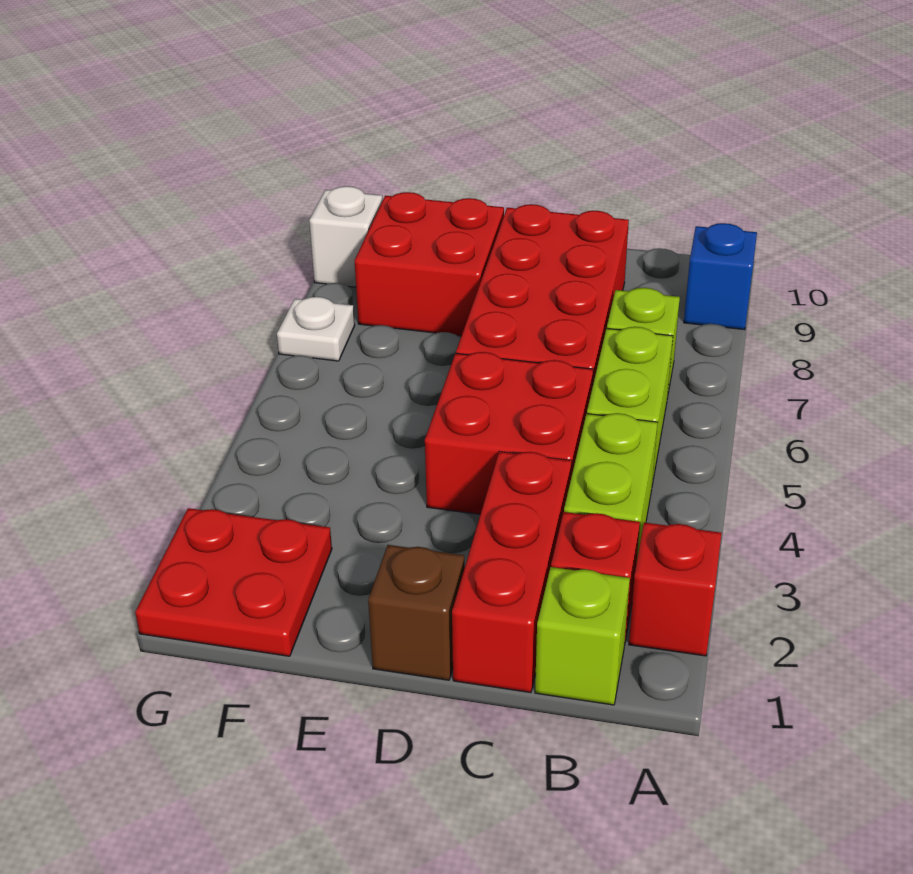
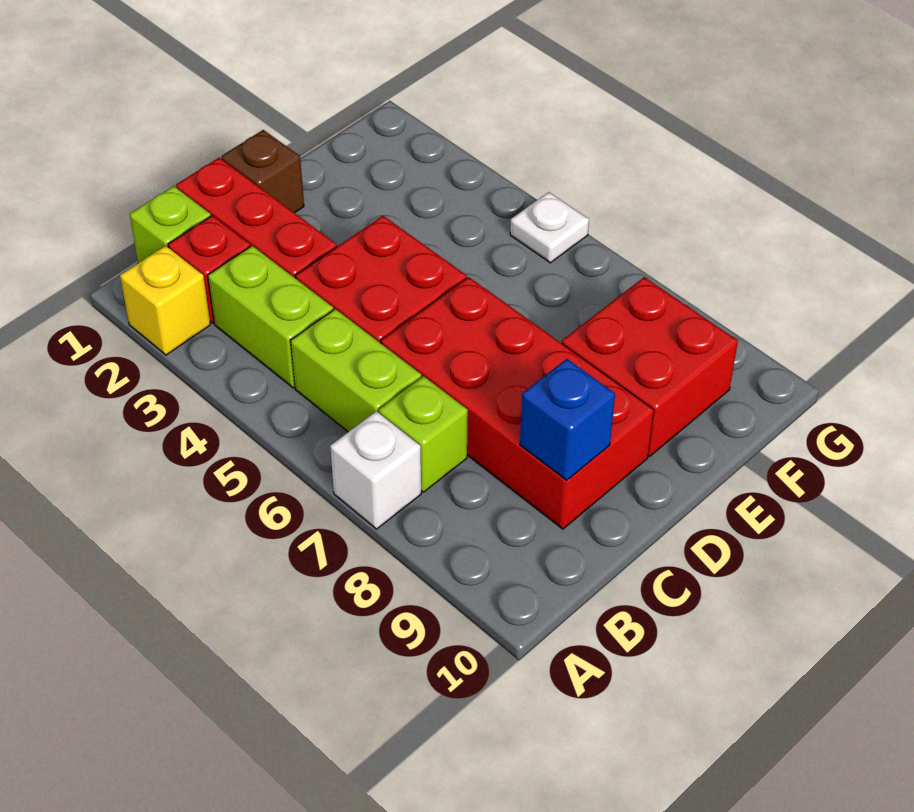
red 1x1 brick [629,522,722,656] -> yellow 1x1 brick [120,246,210,355]
blue 1x1 brick [684,223,757,330] -> blue 1x1 brick moved to [520,359,615,480]
red 2x2 plate [135,508,332,656] -> none
white 1x1 plate [277,297,355,361] -> white 1x1 plate moved to [510,192,589,263]
white 1x1 brick [309,186,383,287] -> white 1x1 brick moved to [330,411,421,529]

